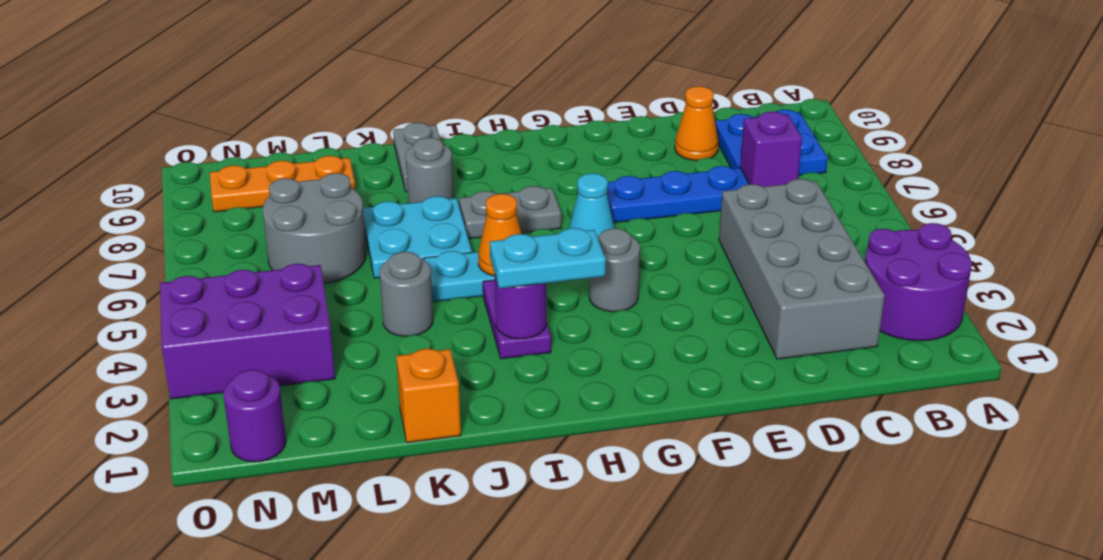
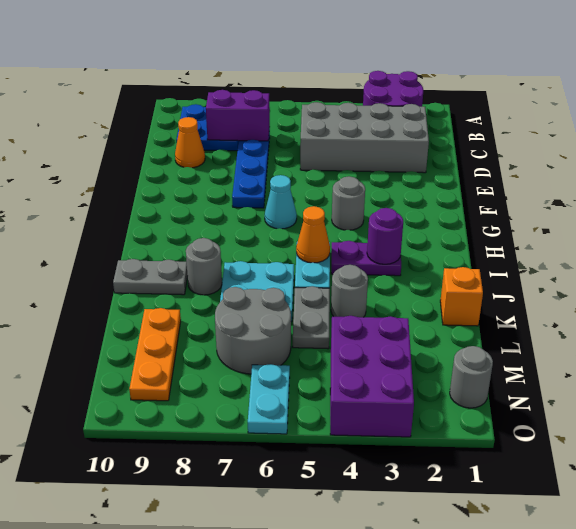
purple 1x1 brick [740,112,802,187] -> purple 1x2 brick [206,90,270,141]
cyan 1x2 plate [490,228,606,289] -> cyan 1x2 plate moved to [248,364,290,434]
grey 1x2 plate [459,186,561,239] -> grey 1x2 plate moved to [293,286,330,349]
purple 1x1 round brick [223,370,286,462] -> grey 1x1 round brick [450,346,493,408]

